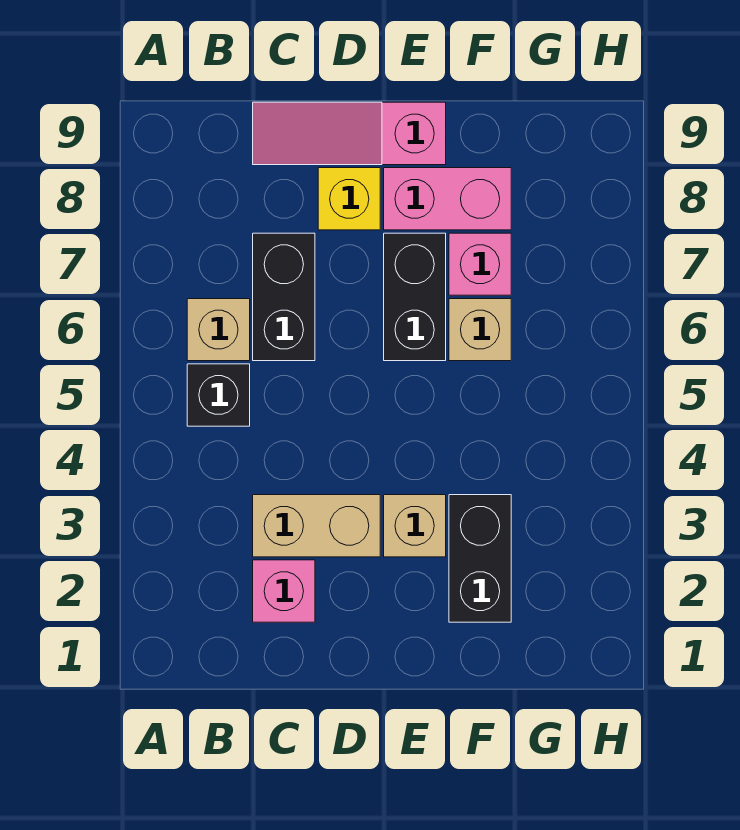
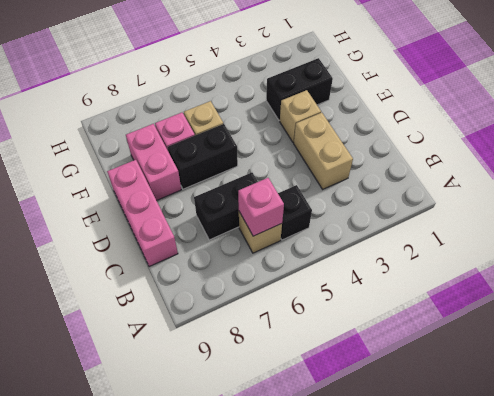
pink 1x1 brick [253,560,315,622] -> pink 1x1 brick moved to [238,178,284,236]
pink 1x3 slope [253,102,446,165] -> pink 1x3 brick [107,160,178,267]
yellow 1x1 brick [318,168,380,230] -> none

